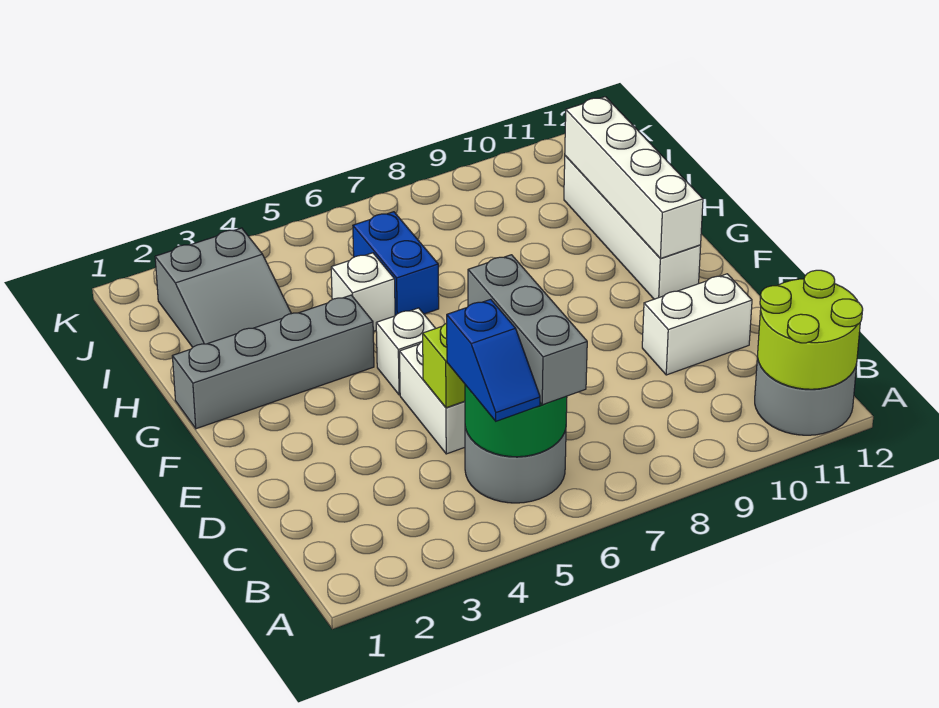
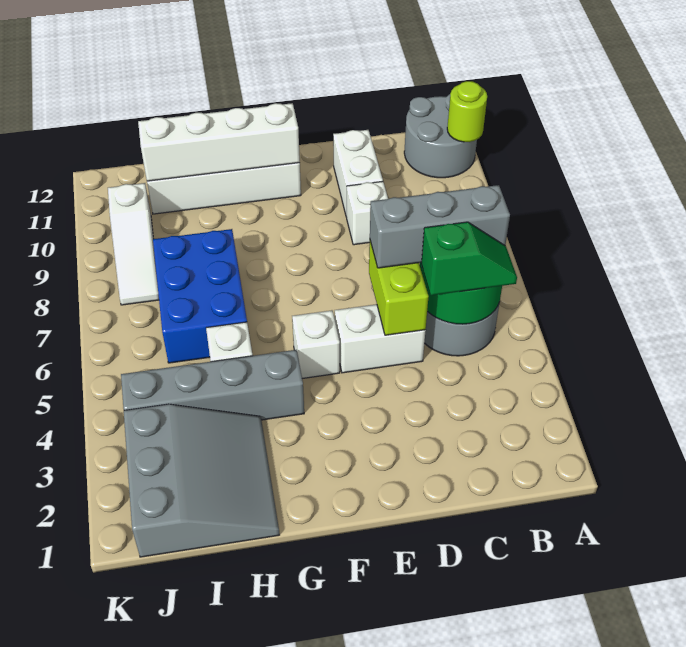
lime 2x2 round brick [758,270,863,389] -> lime 1x1 round brick [447,81,487,142]
blue 1x2 slope [447,299,540,421] -> green 1x2 slope [421,222,517,295]
none -> white 1x1 brick [347,181,388,245]
grey 1x4 brick [172,295,374,429] -> grey 1x4 brick turned to [121,350,304,420]
grey 2x3 slope [155,228,291,347] -> grey 3x3 slope [124,404,280,557]
blue 1x2 brick [353,212,439,316] -> blue 2x3 brick [153,229,247,363]
none -> white 1x3 slope [108,183,159,305]

